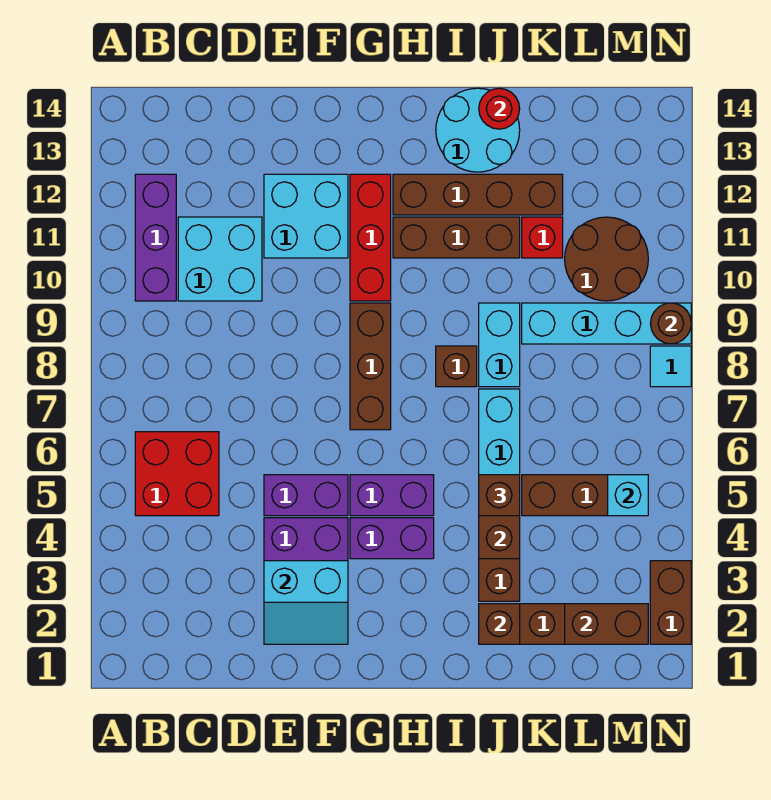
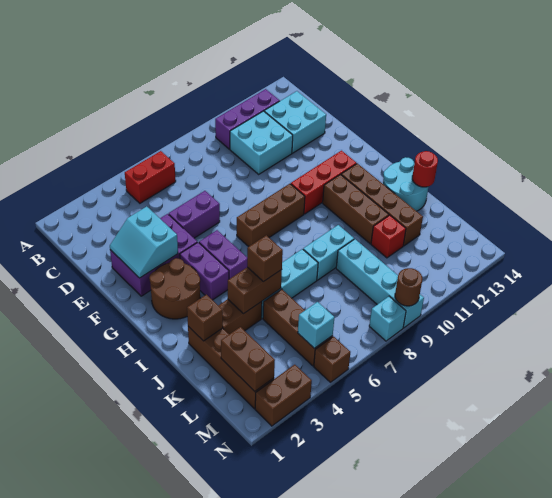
red 2x2 brick [135,432,219,516] -> red 1x2 brick [125,151,176,203]
purple 1x2 brick [264,475,348,516] -> purple 1x2 brick turned to [169,191,220,238]
cyan 2x2 brick [264,174,348,258] -> cyan 2x2 brick moved to [264,91,326,153]
brown 1x1 brick [436,346,477,387] -> brown 1x1 brick moved to [314,337,350,382]
brown 2x2 round brick [565,217,648,301] -> brown 2x2 round brick moved to [149,258,200,319]
cyan 1x1 tile [650,346,691,387] -> cyan 1x1 brick [369,296,406,341]

